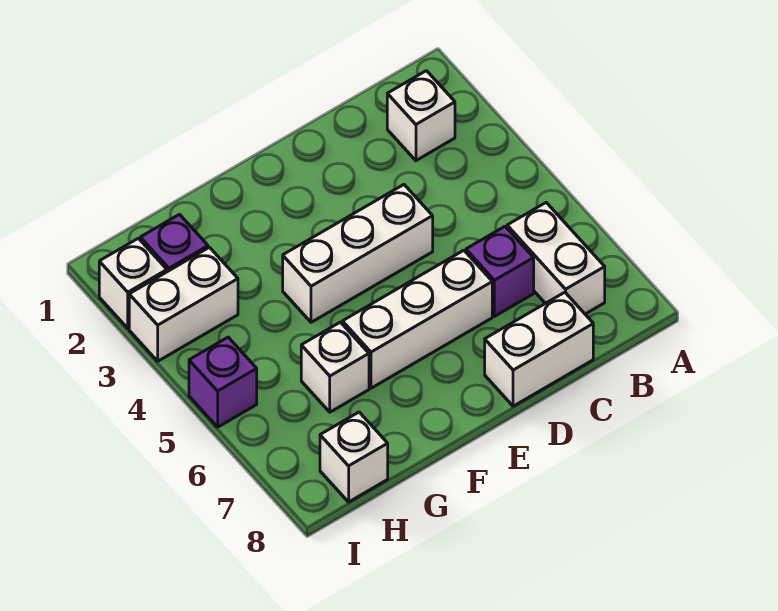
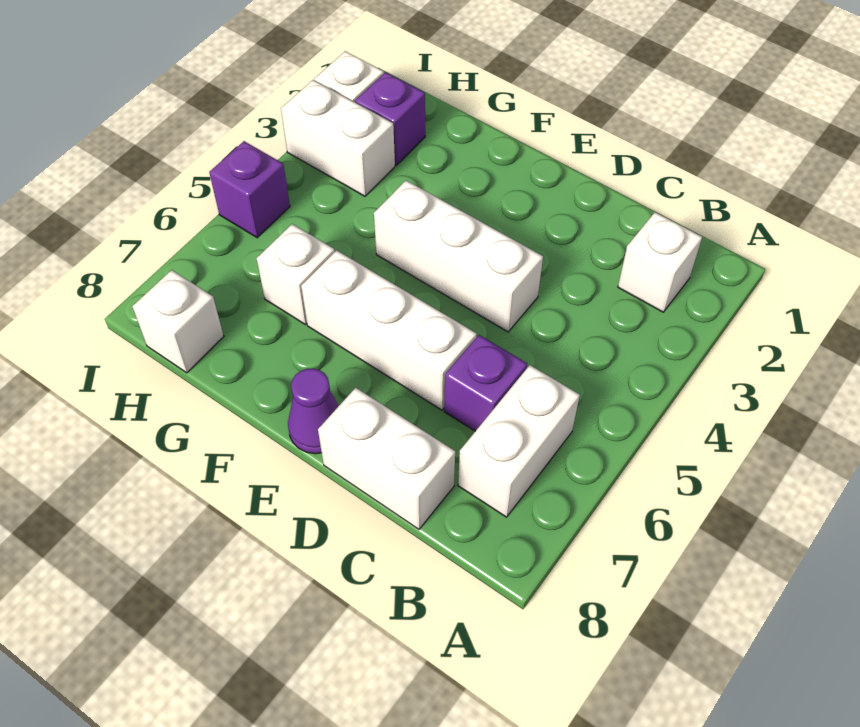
none -> purple 1x1 cone [288,368,339,454]

